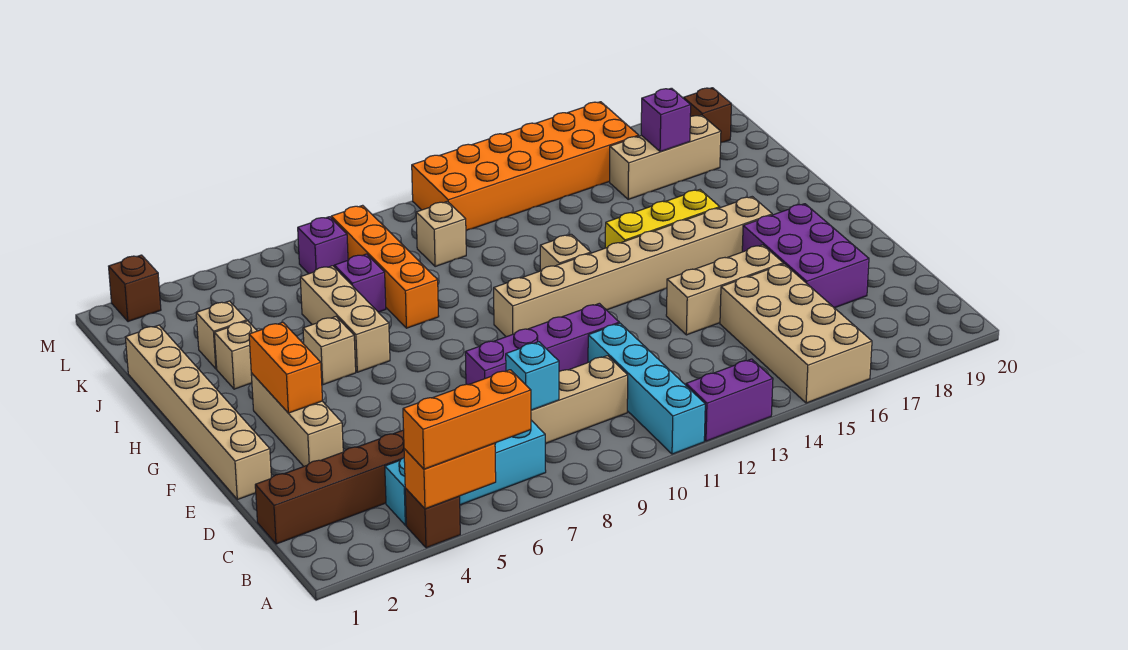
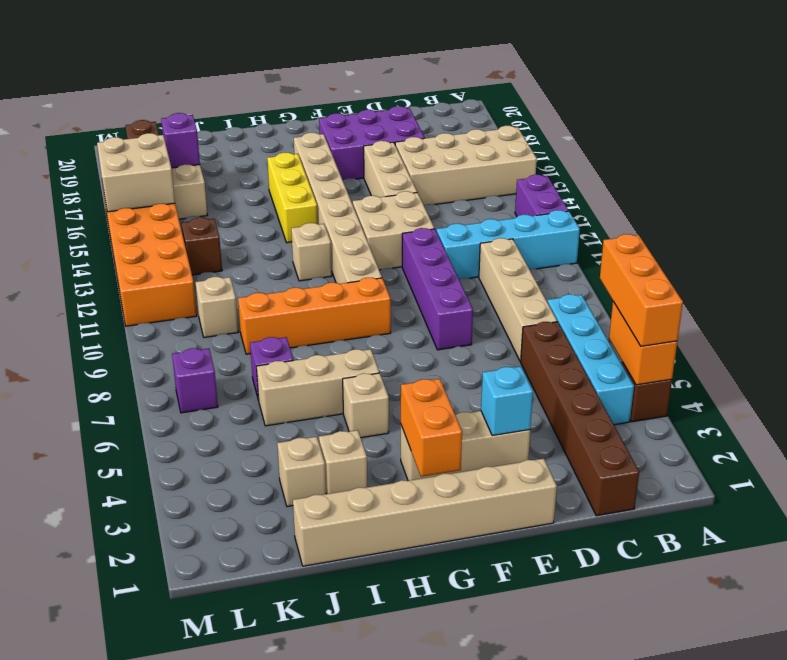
cyan 1x1 brick [506,342,559,410] -> cyan 1x1 brick moved to [481,366,533,436]
none -> tan 2x2 brick [353,191,434,270]
orange 1x2 brick [249,322,323,413] -> orange 1x2 brick turned to [401,379,462,477]
orange 1x4 brick [331,205,439,328] -> orange 1x4 brick moved to [238,278,391,354]
none -> tan 2x2 brick [97,133,175,212]
brown 1x1 brick [109,255,161,322] -> brown 1x1 brick moved to [181,218,222,275]

